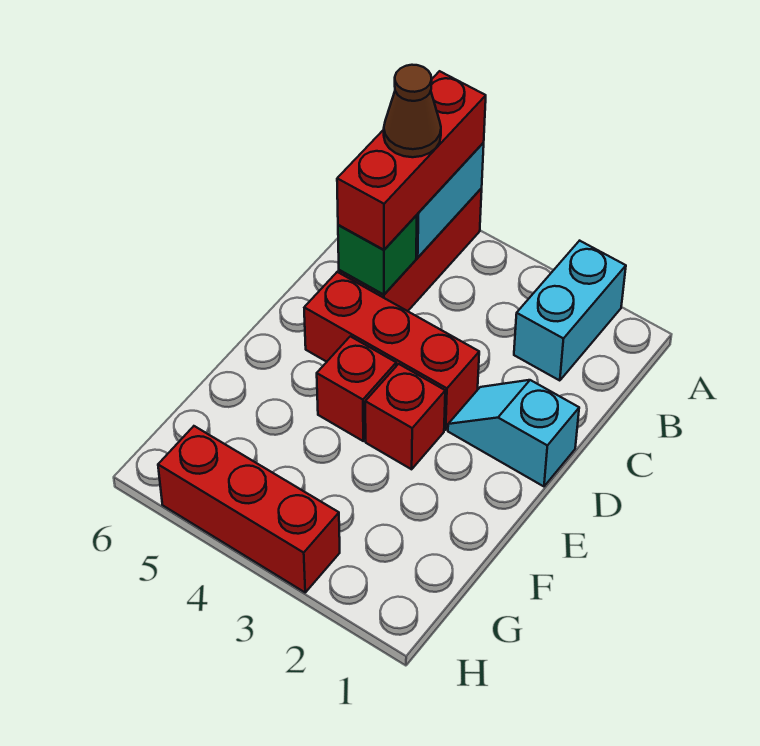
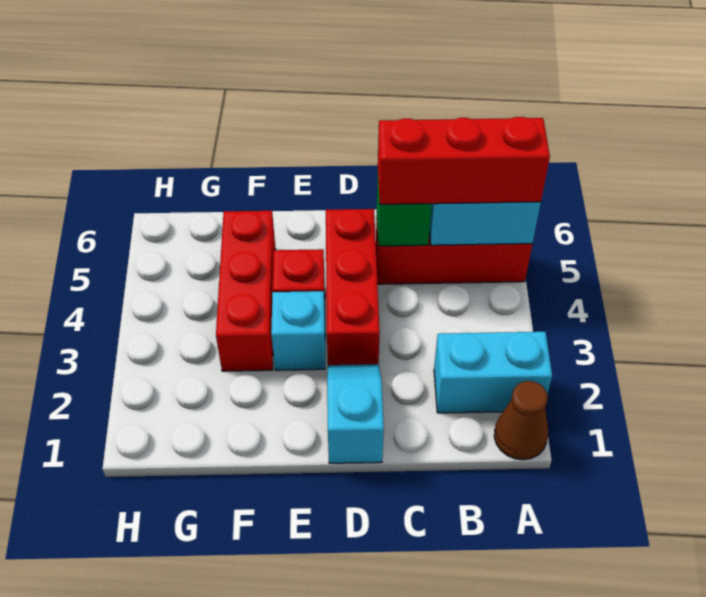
brown 1x1 cone [384,65,441,157] -> brown 1x1 cone moved to [494,381,548,460]
red 1x1 brick [365,364,445,469] -> cyan 1x1 brick [271,291,325,370]
red 1x3 brick [158,426,340,592] -> red 1x3 brick moved to [216,211,276,371]

